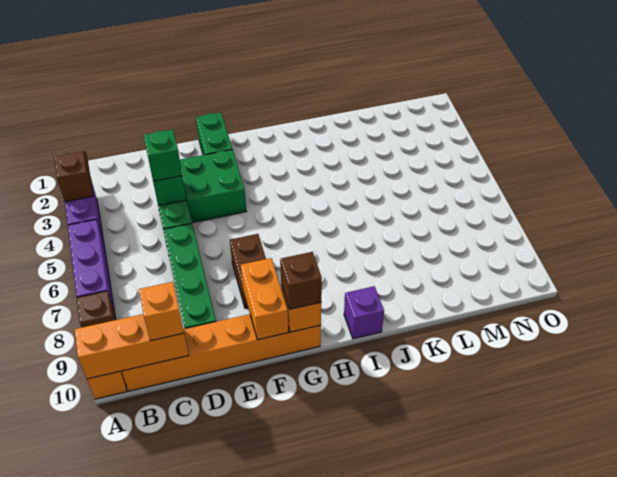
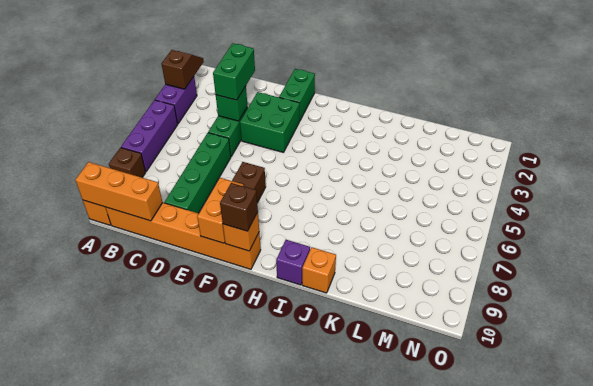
orange 1x1 brick [139,282,184,341] -> orange 1x1 brick moved to [302,247,336,293]
green 1x1 brick [144,129,182,181] -> green 1x2 brick [213,43,255,100]

